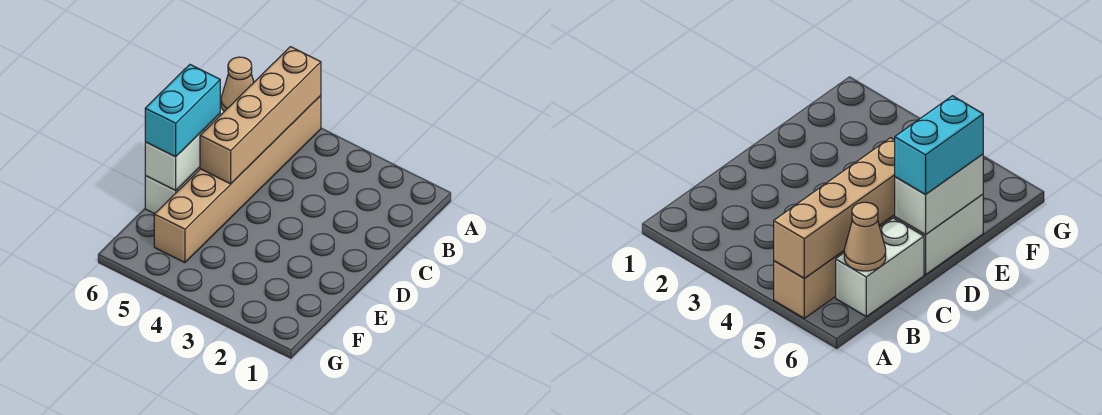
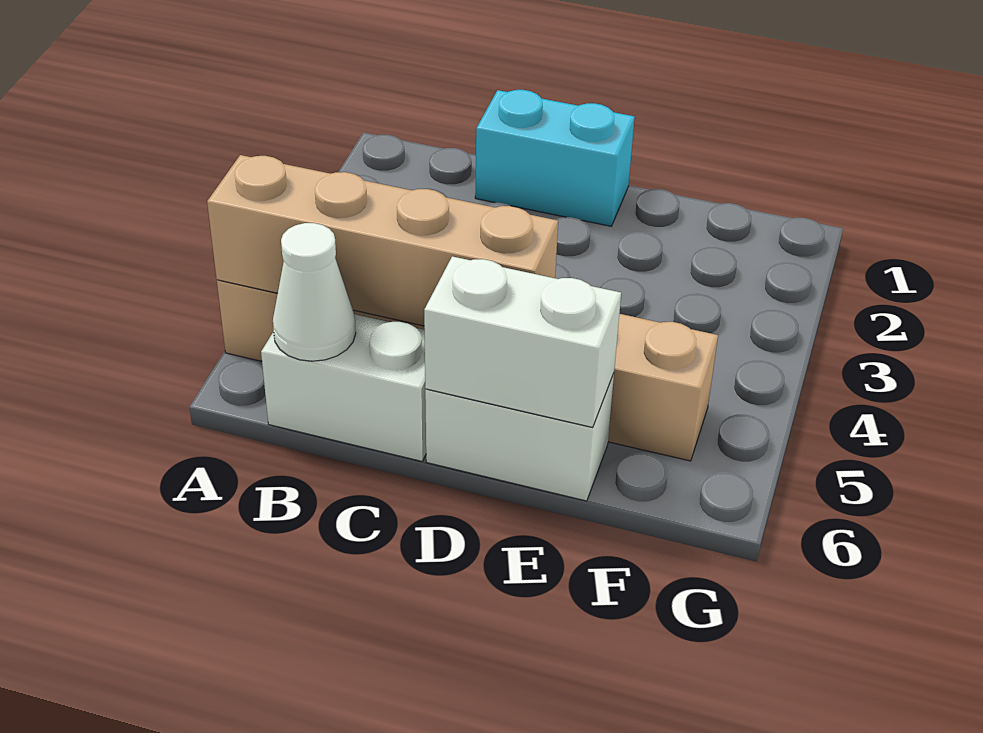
tan 1x1 cone [221,57,254,111] -> white 1x1 cone [273,223,356,361]
cyan 1x2 brick [145,65,220,157] -> cyan 1x2 brick moved to [475,90,635,226]

